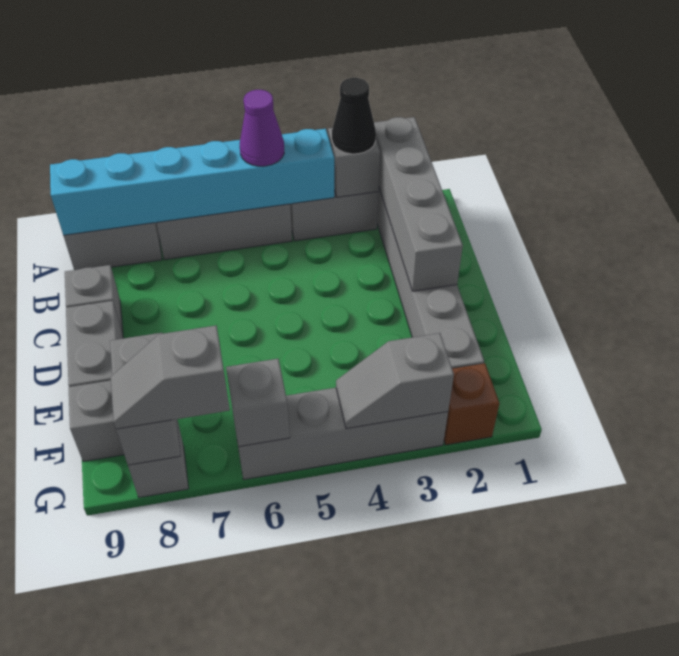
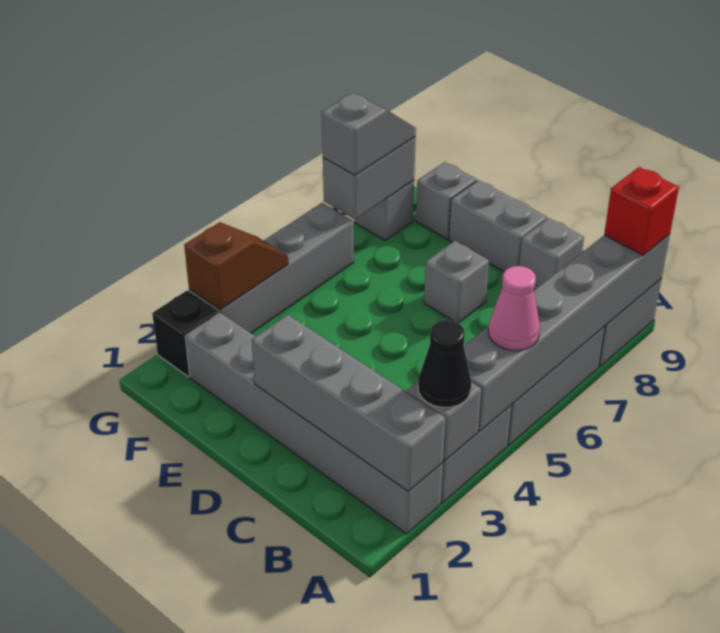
cyan 1x6 brick [50,129,334,235] -> grey 1x6 brick [464,234,670,431]
purple 1x1 cone [240,90,284,166] -> pink 1x1 cone [488,266,540,350]
none -> red 1x1 brick [604,167,679,255]
grey 1x2 brick [110,333,181,465] -> grey 1x2 brick turned to [323,137,416,219]
brown 1x1 brick [444,363,499,445] -> black 1x1 brick [152,290,219,377]
grey 1x2 slope [336,333,454,429] -> brown 1x2 slope [184,222,288,310]
grey 1x1 brick [226,359,290,447] -> grey 1x1 brick moved to [424,241,489,323]

